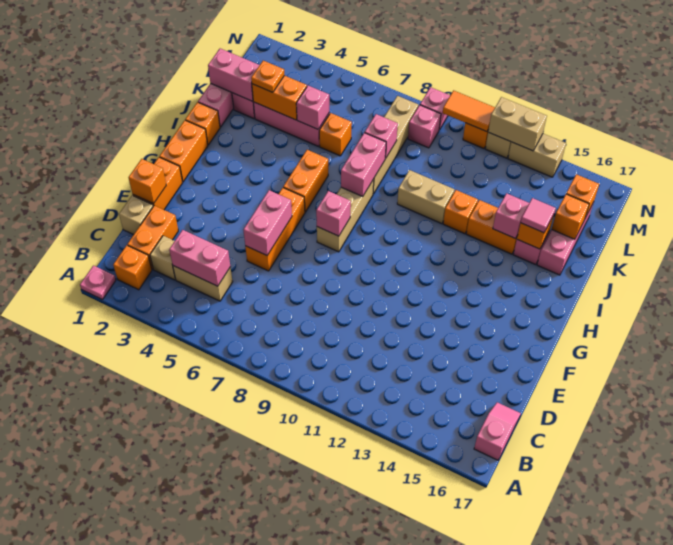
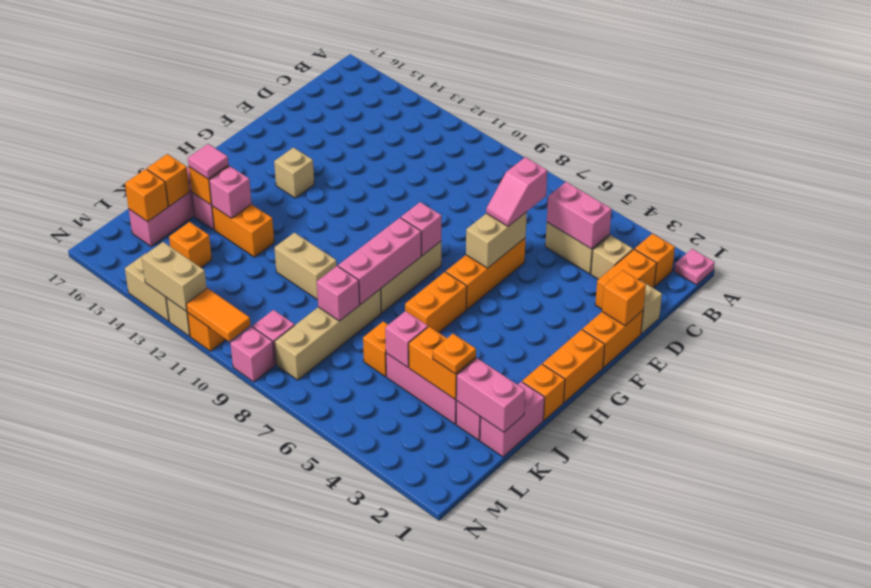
pink 1x2 slope [474,402,521,460] -> pink 1x2 slope moved to [486,157,547,226]
pink 1x2 brick [244,190,292,255] -> tan 1x2 brick [466,212,527,268]
none -> tan 1x1 brick [274,148,314,198]
pink 1x2 brick [341,133,386,197] -> pink 1x3 brick [338,218,421,304]
orange 1x1 brick [443,190,478,234] -> orange 1x1 brick moved to [169,222,212,267]

